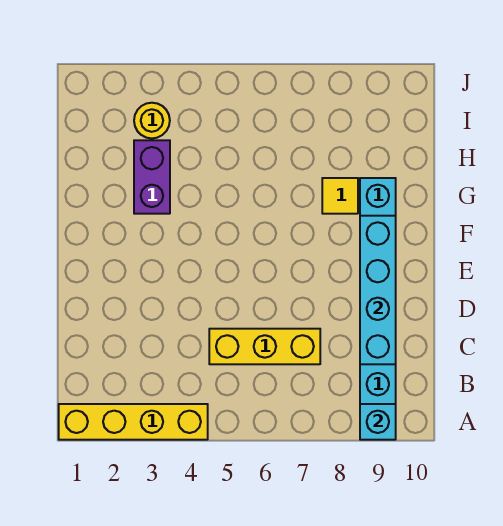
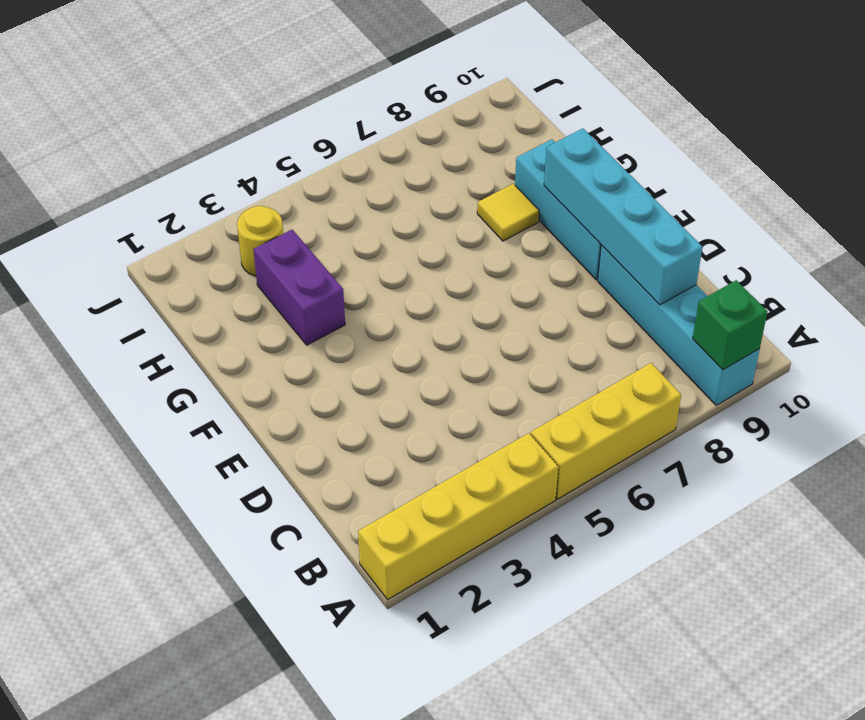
cyan 1x1 brick [360,404,396,440] -> green 1x1 brick [693,280,767,370]
yellow 1x3 brick [209,329,320,364] -> yellow 1x3 brick moved to [531,363,681,499]

